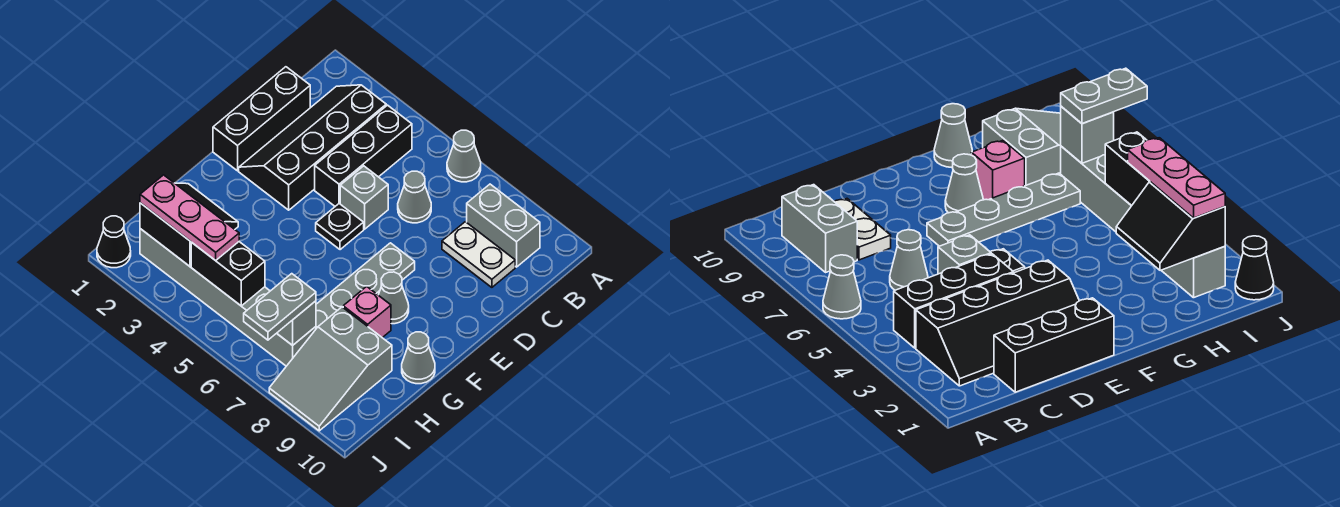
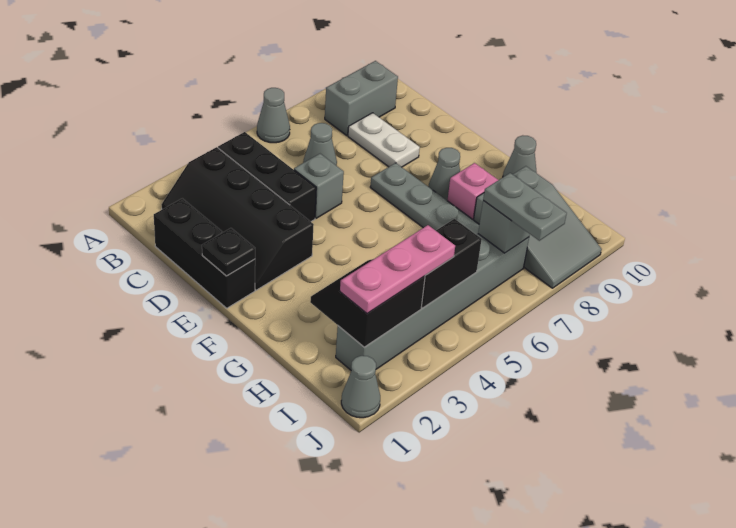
white 1x2 plate [442,222,515,287] -> white 1x2 plate turned to [348,113,420,167]
black 1x1 plate [316,204,364,250] -> black 1x1 plate moved to [202,228,255,276]
black 1x1 cone [97,216,131,268] -> grey 1x1 cone [341,356,380,418]

